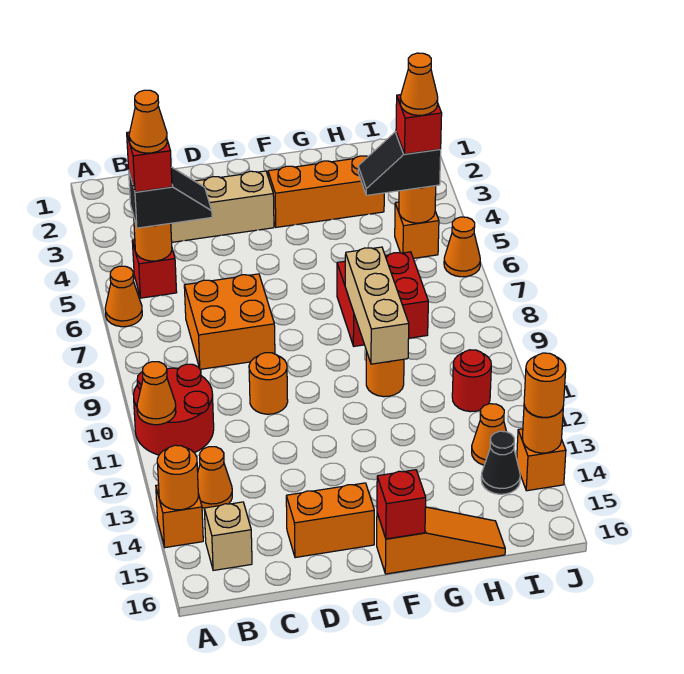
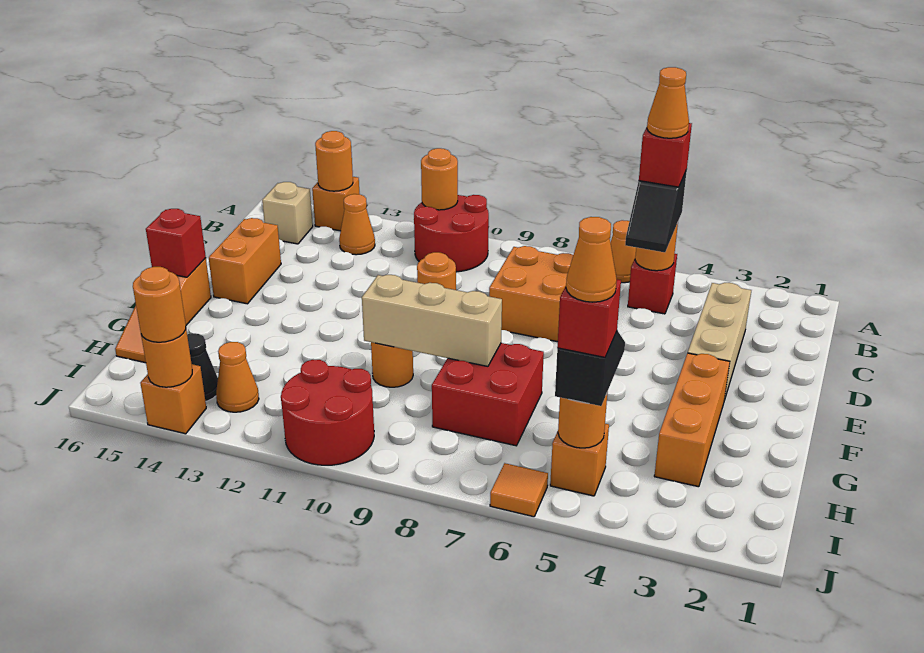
orange 1x1 cone [137,362,176,425] -> orange 1x1 round brick [421,148,458,210]
red 1x1 round brick [452,350,491,412] -> red 2x2 round brick [281,360,374,465]
orange 1x1 cone [444,217,480,277] -> orange 1x1 tile [490,463,548,517]

